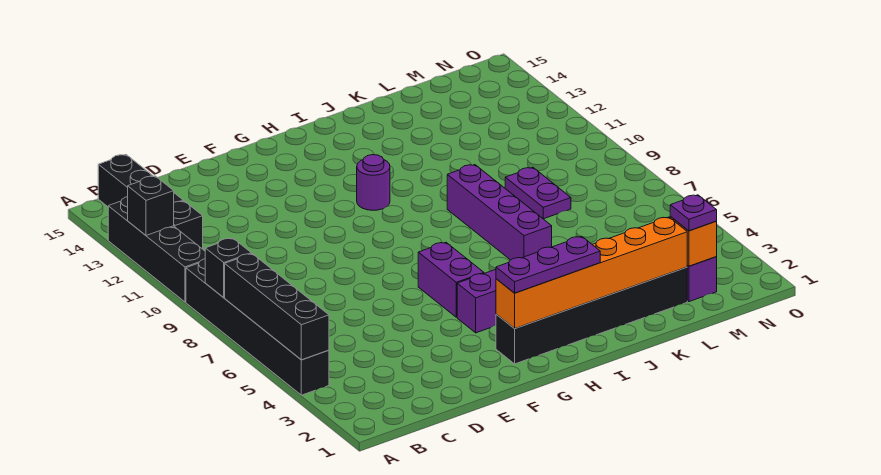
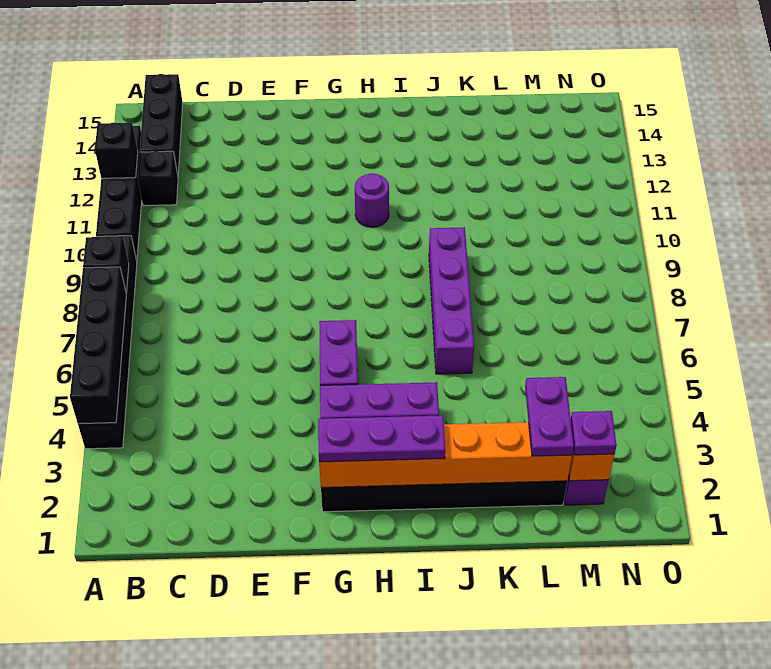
purple 1x2 plate [505,167,571,219] -> purple 1x2 plate moved to [525,377,574,456]

